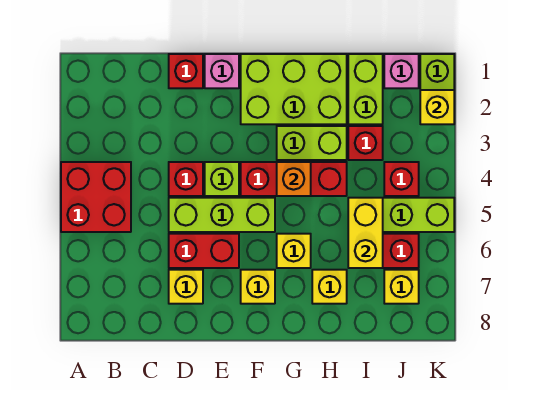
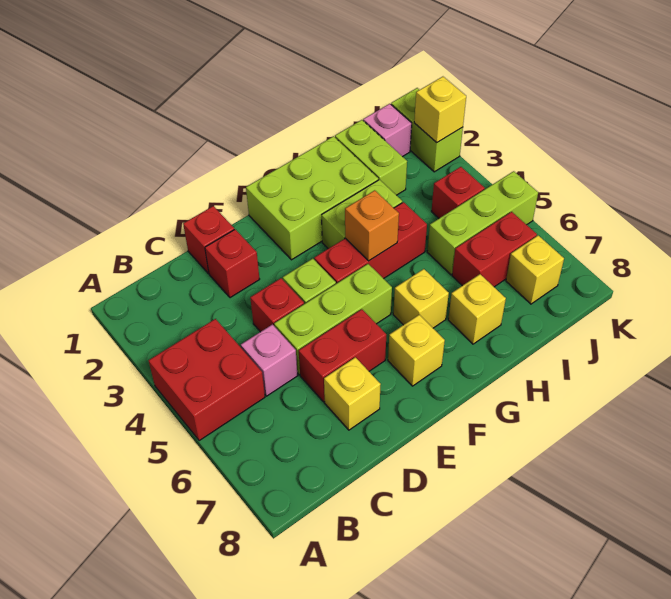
pink 1x1 brick [205,54,239,88] -> pink 1x1 brick moved to [241,324,298,396]
red 1x1 brick [348,126,383,160] -> red 1x1 brick moved to [205,229,260,298]
yellow 1x2 brick [348,198,383,268] -> none

